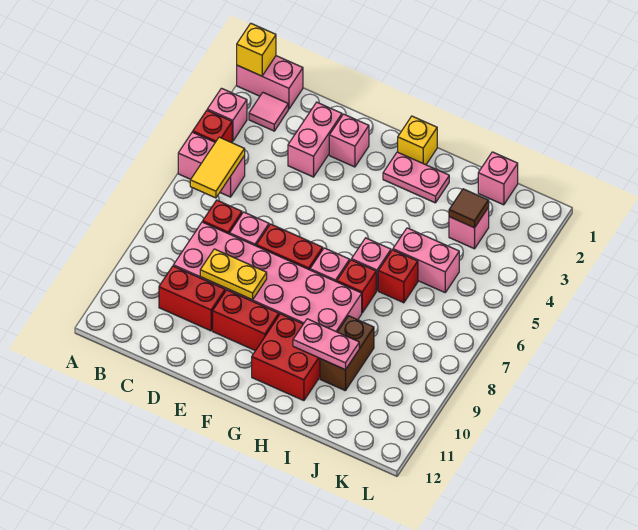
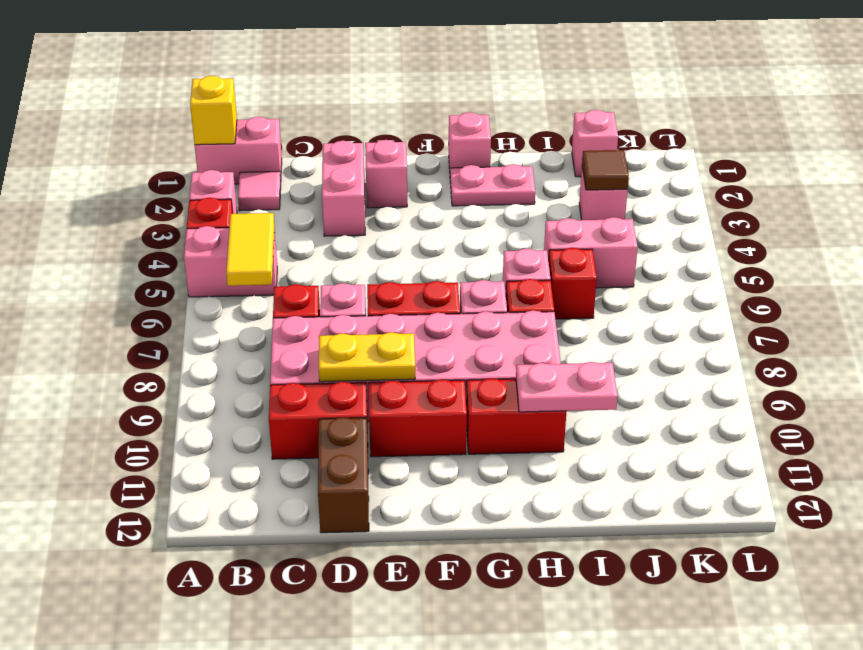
yellow 1x1 brick [398,116,437,165] -> pink 1x1 brick [449,112,491,169]
red 2x2 brick [252,314,320,401] -> red 1x2 brick [466,378,566,454]
brown 1x2 brick [320,316,374,391] -> brown 1x2 brick moved to [318,417,369,533]

